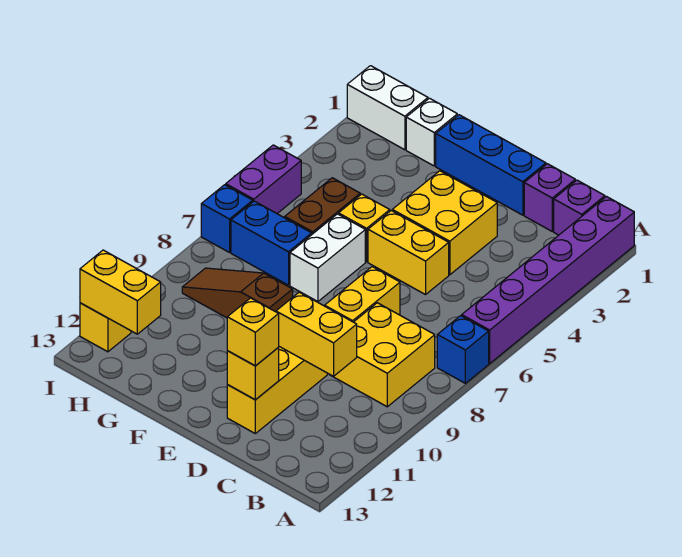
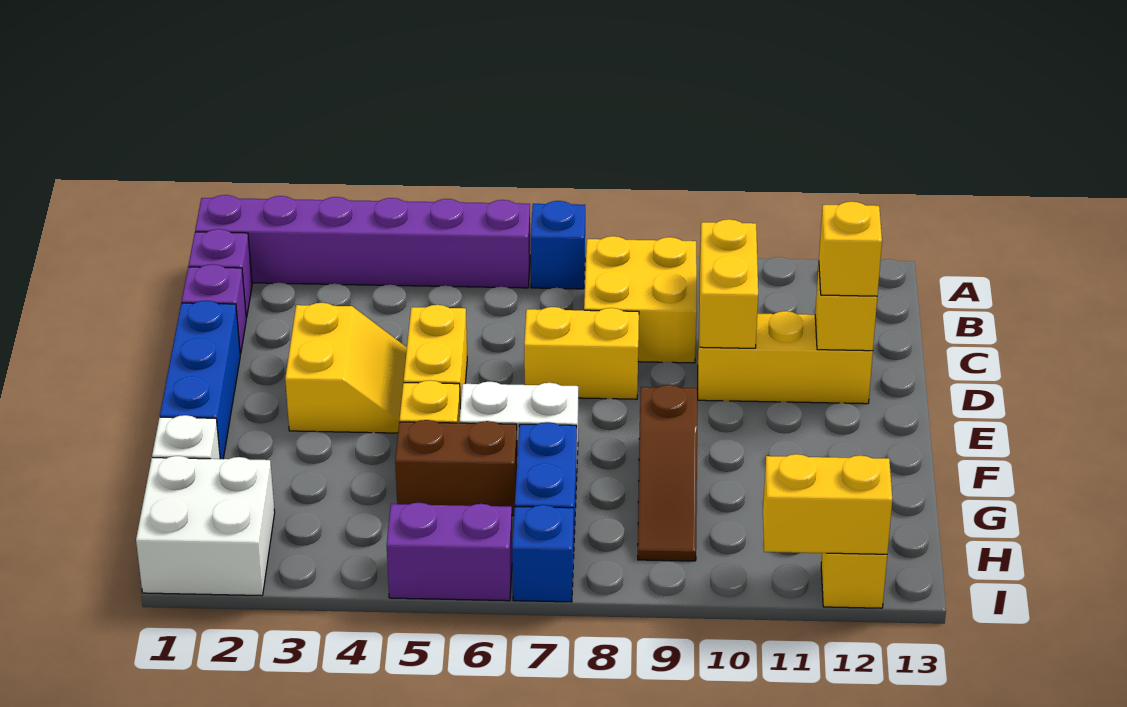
yellow 2x2 brick [392,171,497,275] -> yellow 2x2 slope [285,303,407,433]
white 1x2 brick [347,66,428,150] -> white 2x2 brick [136,456,275,596]
yellow 1x2 brick [80,250,161,334] -> yellow 1x2 brick turned to [763,454,892,554]

